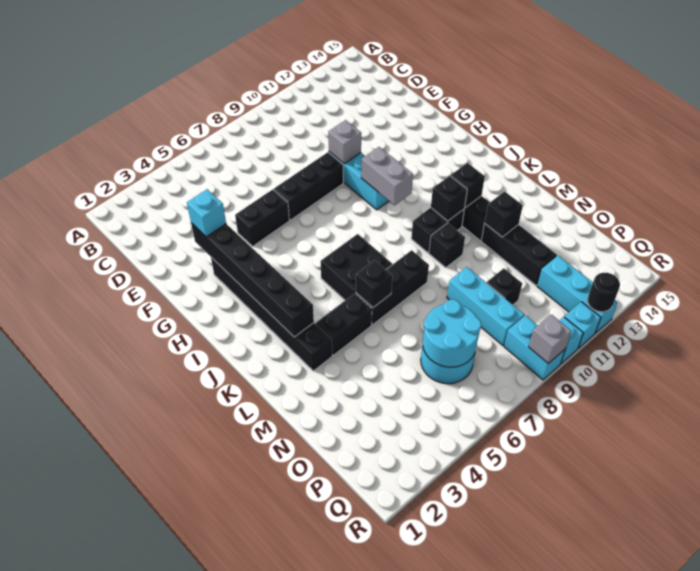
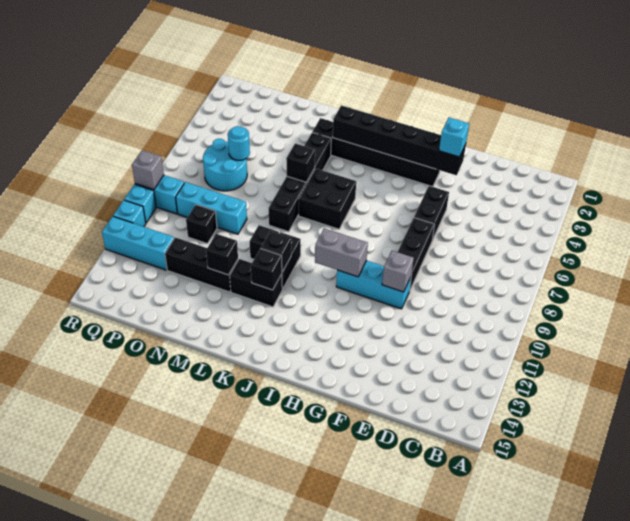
cyan 2x2 round brick [423,300,481,367] -> cyan 1x1 round brick [228,126,250,160]
black 1x1 round brick [587,273,620,312] -> none

